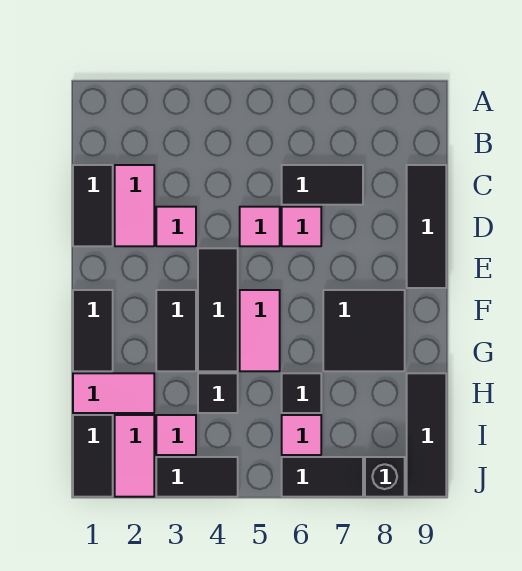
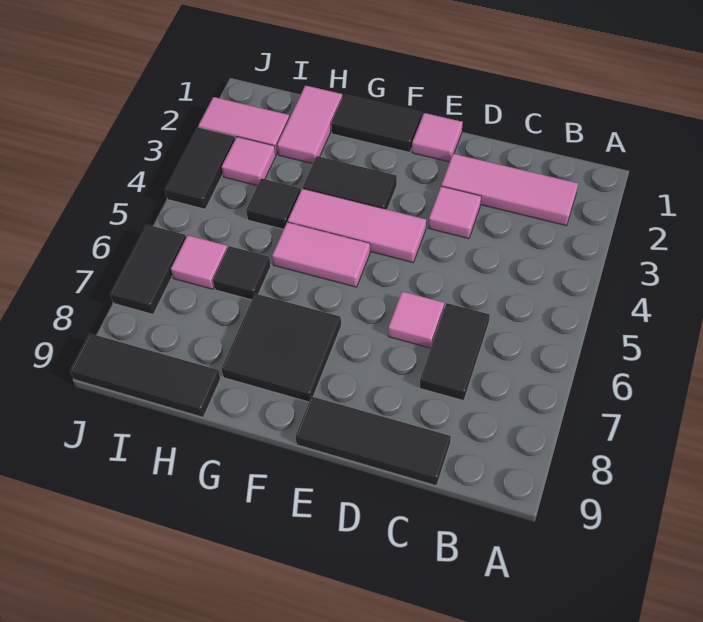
black 1x2 tile [73,165,113,246] -> none
pink 1x2 tile [115,165,154,246] -> pink 1x3 tile [441,154,578,226]
pink 1x1 tile [240,207,280,246] -> pink 1x1 tile moved to [412,113,463,162]
black 1x3 tile [198,248,238,371] -> pink 1x3 tile [288,189,426,262]
black 1x2 tile [73,415,113,497] -> none
black 1x1 brick [365,457,405,497] -> none

